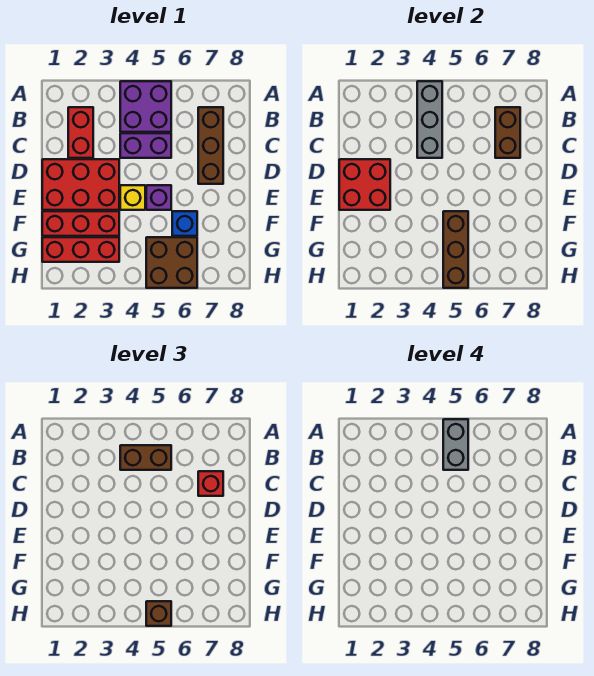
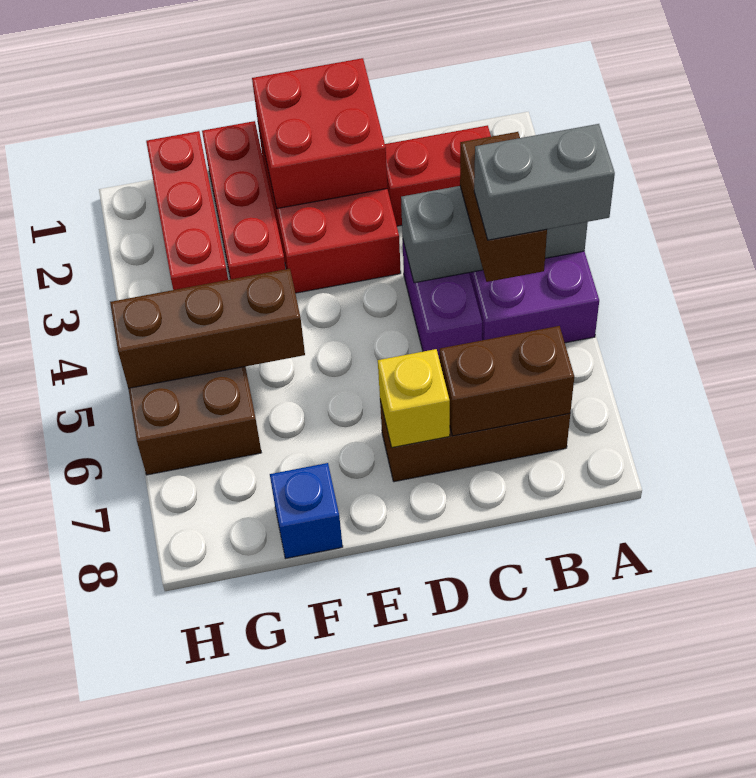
red 1x1 brick [198,471,223,496] -> none
yellow 1x1 brick [120,185,145,210] -> yellow 1x1 brick moved to [378,349,450,447]
purple 1x1 brick [146,185,171,210] -> none
blue 1x1 brick [172,211,197,236] -> blue 1x1 brick moved to [270,463,343,559]
brown 1x1 brick [146,601,171,626] -> none

